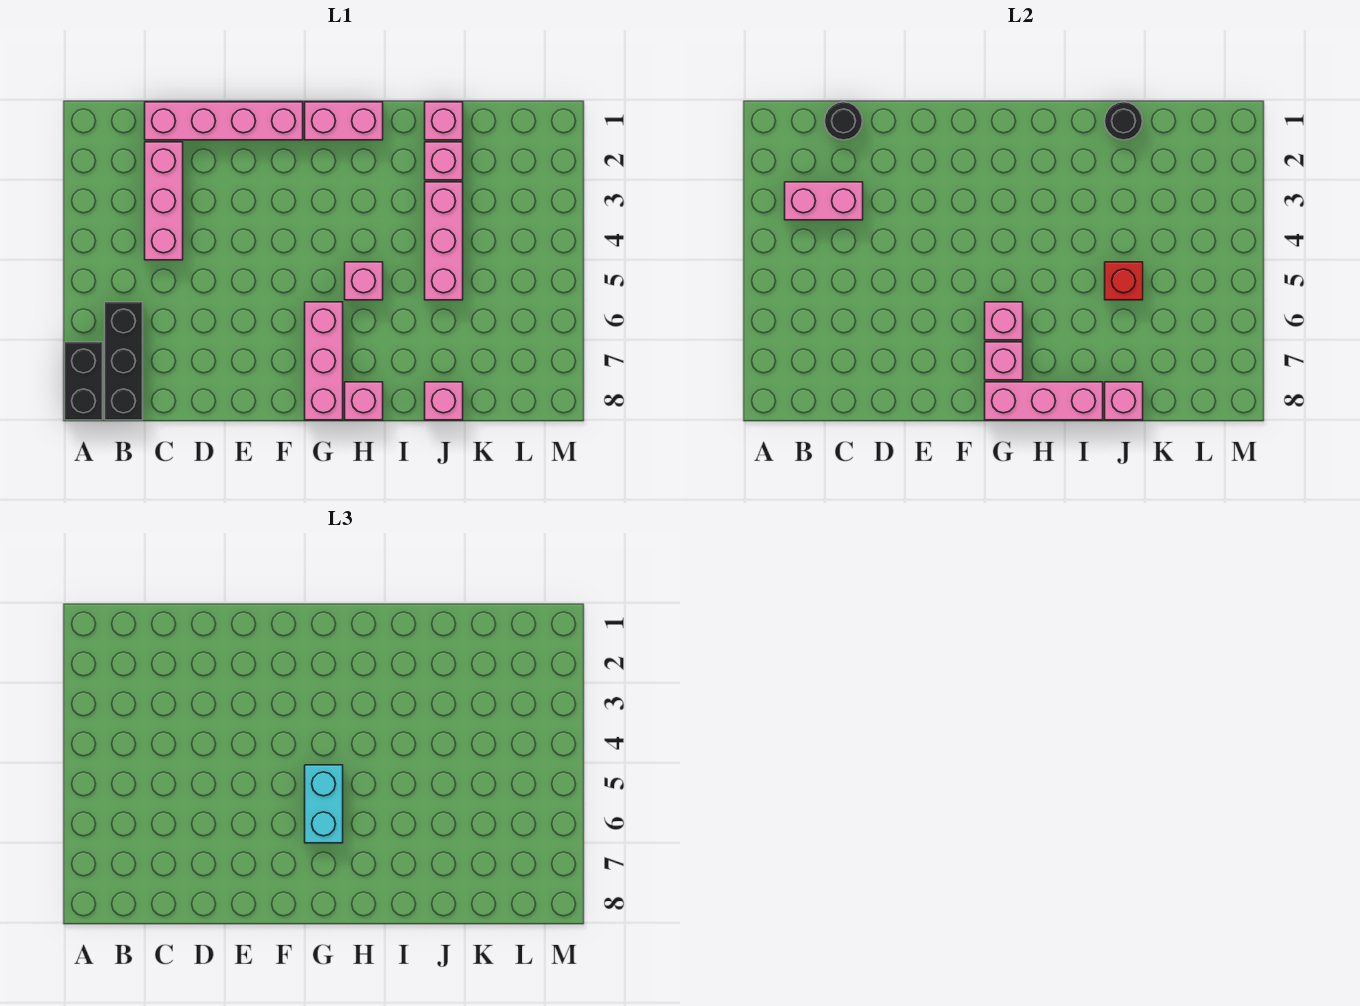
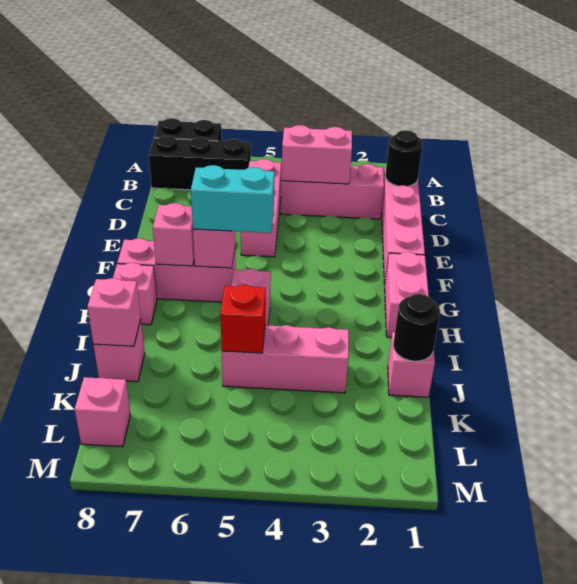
pink 1x2 brick [785,182,863,220] -> pink 1x2 brick turned to [281,125,352,184]
pink 1x3 brick [985,382,1103,420] -> pink 1x3 brick moved to [241,159,282,257]
pink 1x1 brick [425,142,463,180] -> pink 1x1 brick moved to [75,377,130,447]

